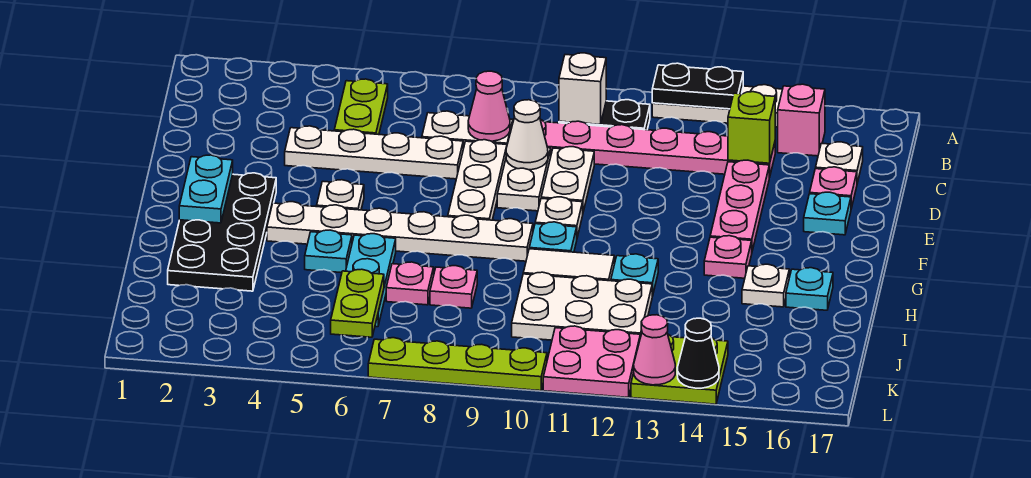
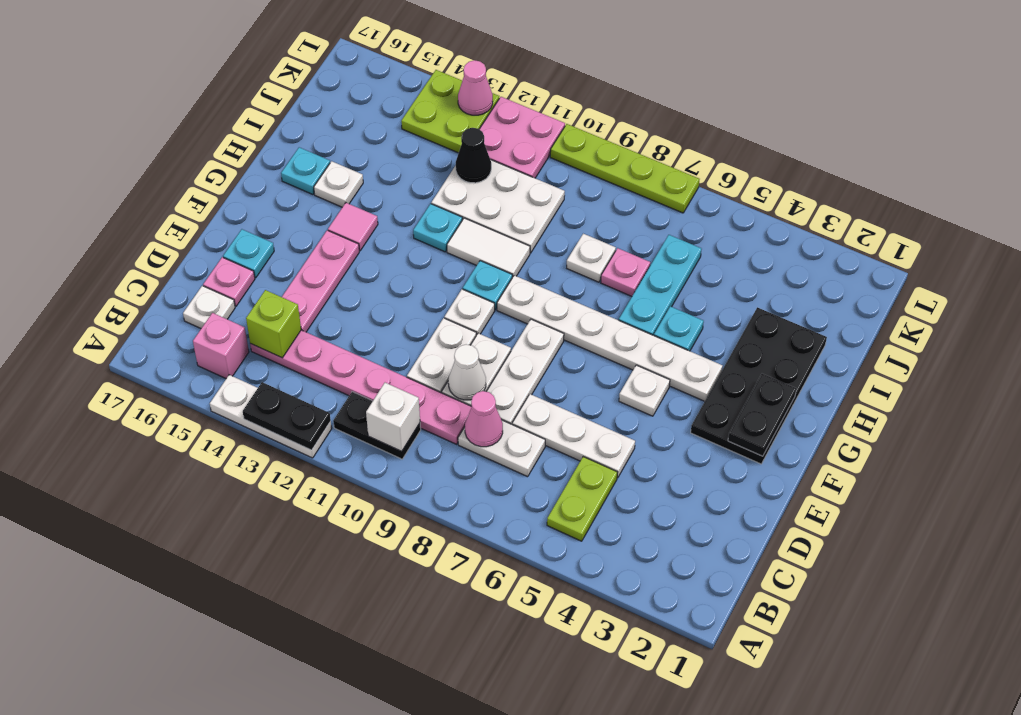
white 1x4 plate [285,126,463,179] -> white 1x3 plate [512,394,635,478]
cyan 1x2 plate [179,155,233,223] -> black 1x2 plate [728,374,796,456]
pink 1x1 plate [704,236,752,278] -> pink 1x1 tile [328,203,378,251]
pink 1x1 plate [430,266,477,308] -> white 1x1 plate [567,234,616,282]
lime 1x2 plate [331,269,384,337] -> none
black 1x1 cone [677,318,719,388] -> black 1x1 cone moved to [456,128,491,183]

